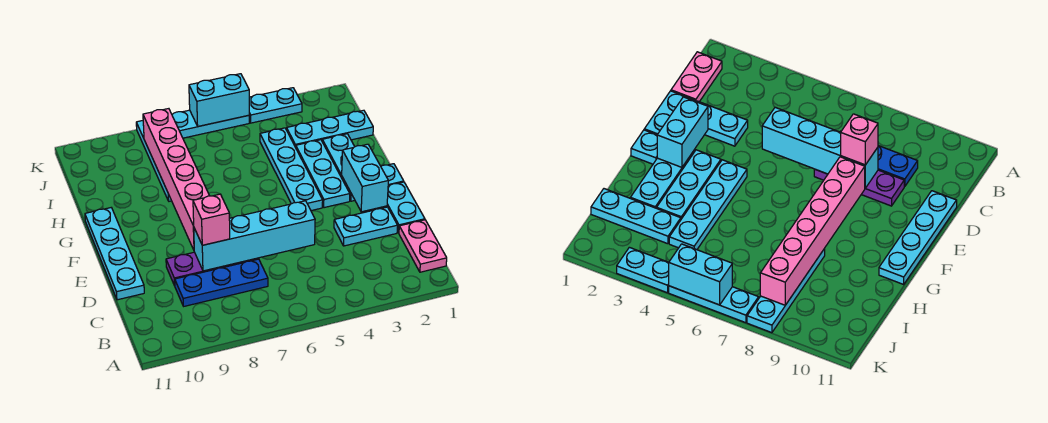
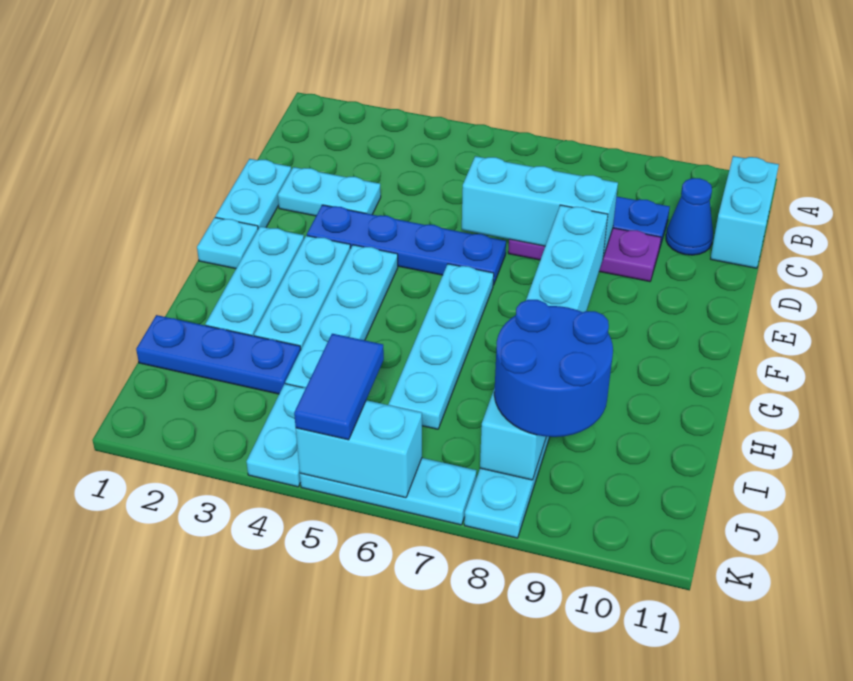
pink 1x2 plate [399,220,447,272] -> none
none -> blue 1x1 cone [666,178,713,255]
cyan 1x4 brick [194,201,315,271] -> cyan 1x3 brick [462,156,618,257]
pink 1x1 brick [193,194,230,245] -> none
cyan 1x4 plate [85,208,144,300] -> cyan 1x4 plate moved to [388,264,494,429]
cyan 1x2 brick [342,144,388,212] -> cyan 1x2 brick moved to [711,156,779,268]
none -> blue 1x4 plate [307,205,506,285]
pink 1x6 brick [143,109,209,250] -> cyan 1x6 brick [480,205,608,480]
cyan 1x3 plate [287,110,373,147] -> blue 1x3 plate [136,315,301,394]
none -> blue 2x2 round brick [494,300,613,437]
none -> blue 1x2 tile [294,334,384,440]
cyan 1x2 plate [249,88,302,123] -> cyan 1x2 plate turned to [246,384,306,487]

